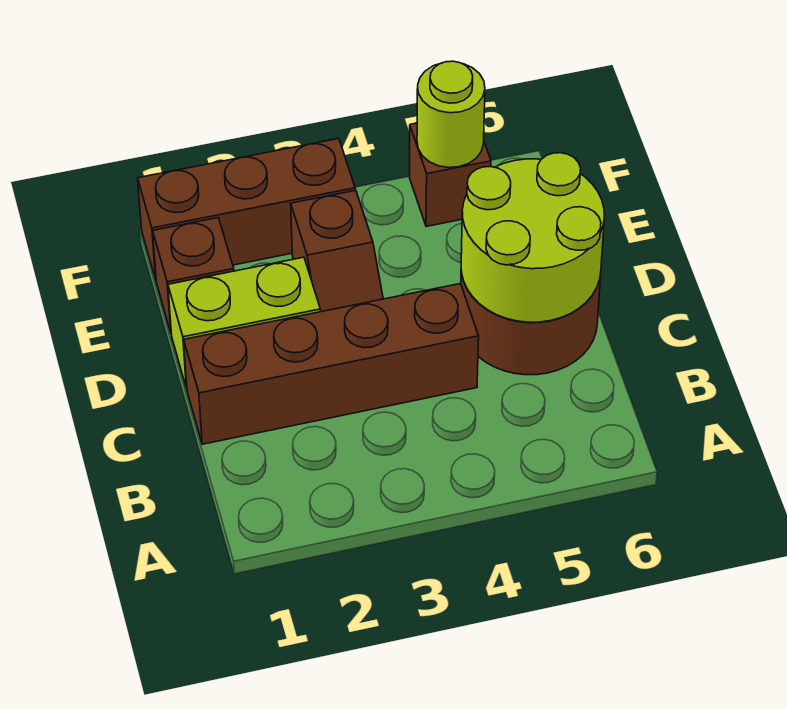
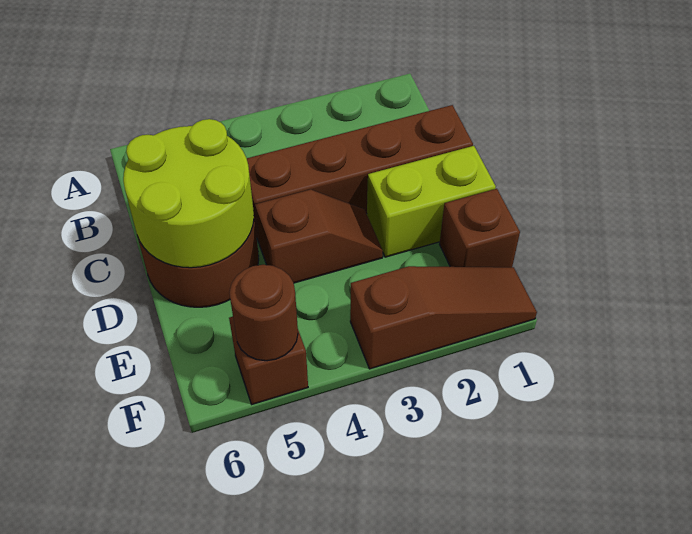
brown 1x2 slope [291,190,383,312] -> brown 1x2 slope turned to [255,189,383,283]
brown 1x3 brick [138,138,355,279] -> brown 1x3 slope [350,266,537,369]
lime 1x1 round brick [417,61,485,168] -> brown 1x1 round brick [229,265,298,361]

